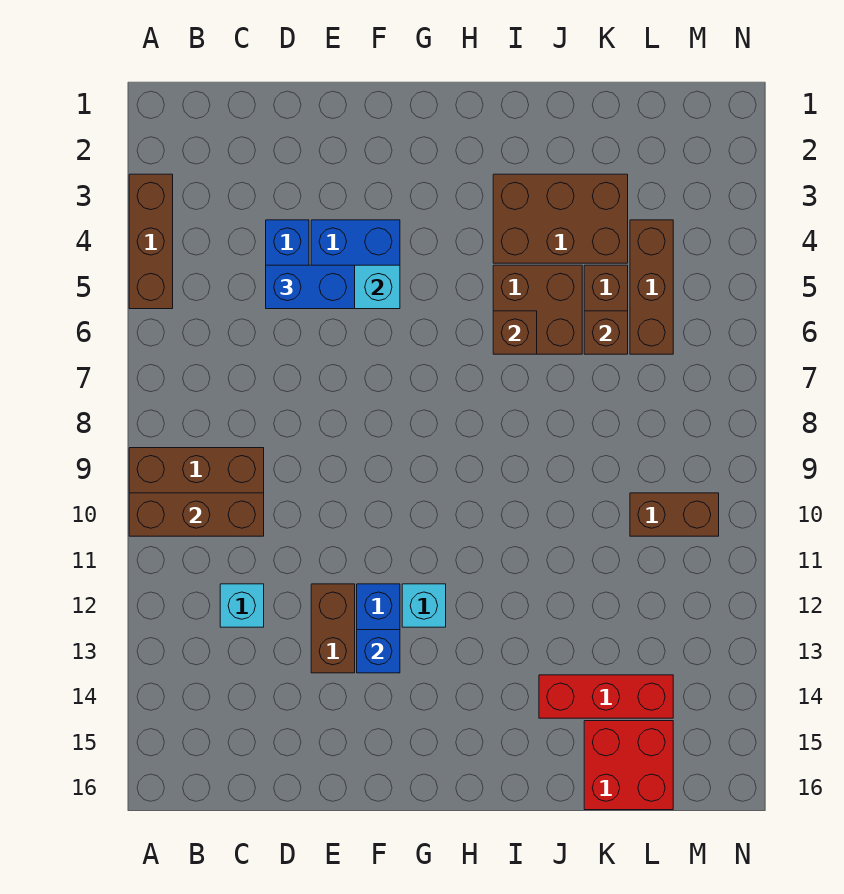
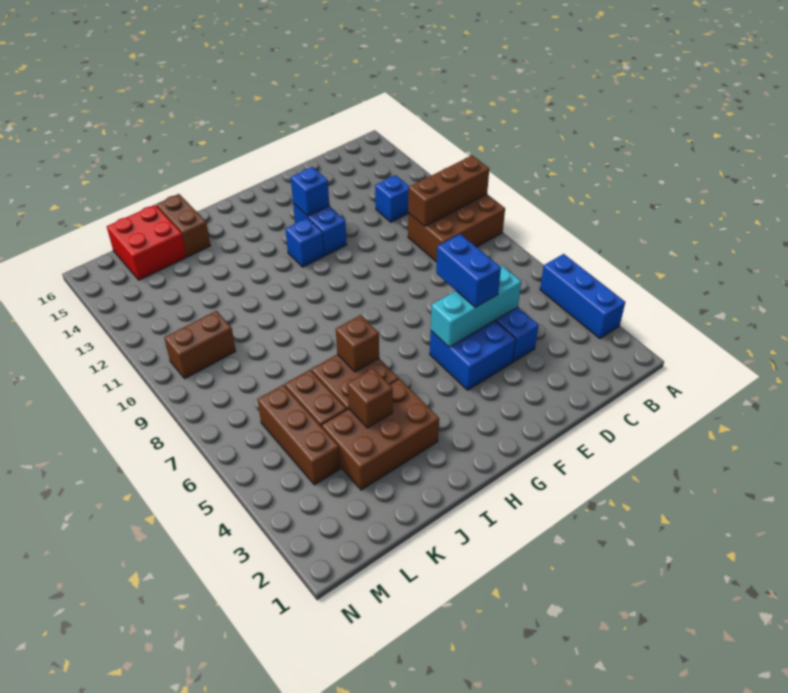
brown 1x3 brick [129,174,173,309] -> blue 1x3 brick [540,254,625,339]
cyan 1x1 brick [220,584,264,627] -> blue 1x1 brick [375,175,409,222]
blue 1x2 brick [266,265,355,309] -> blue 1x2 brick turned to [436,234,501,308]
brown 1x2 brick [311,584,355,673] -> brown 1x2 brick moved to [156,194,210,257]
cyan 1x1 brick [402,584,446,627] -> blue 1x1 brick [285,218,324,267]
red 1x3 brick [539,675,673,718] -> none
brown 1x1 brick [584,311,628,354] -> brown 1x1 brick moved to [347,369,393,428]

